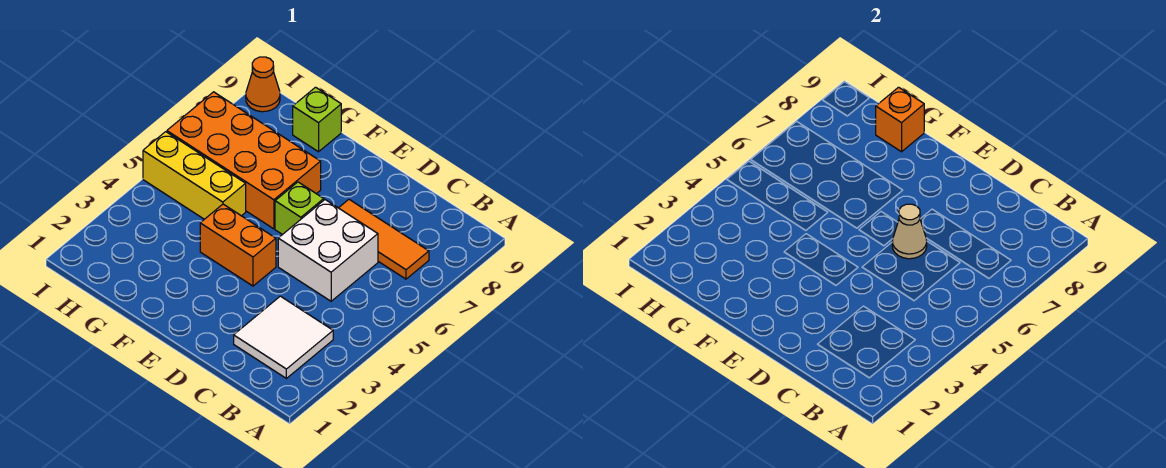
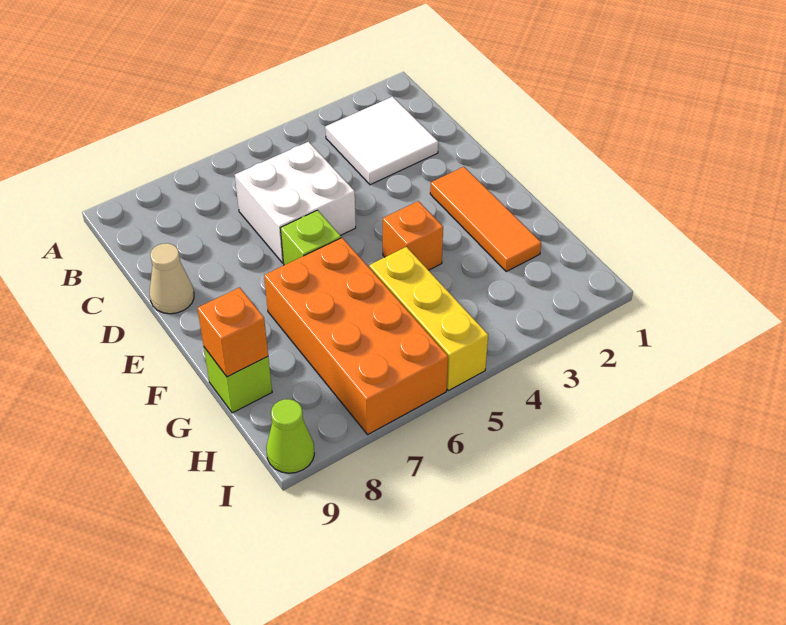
orange 1x3 tile [339,200,429,279] -> orange 1x3 tile moved to [430,167,541,271]
tan 1x1 cone [892,204,927,259] -> tan 1x1 cone moved to [150,243,194,314]
orange 1x2 brick [200,204,276,286] -> orange 1x1 brick [383,201,443,270]
orange 1x1 cone [246,57,280,112] -> lime 1x1 cone [266,399,314,473]

